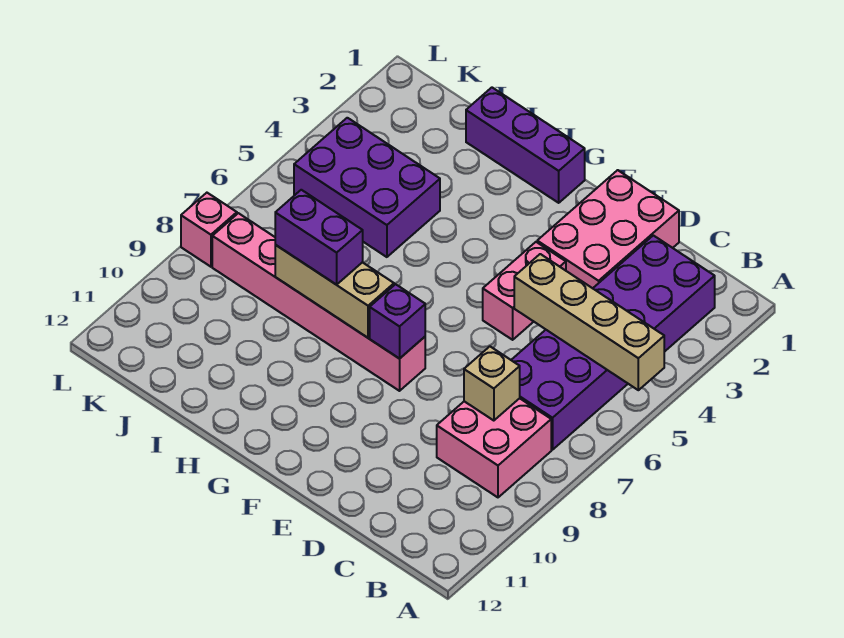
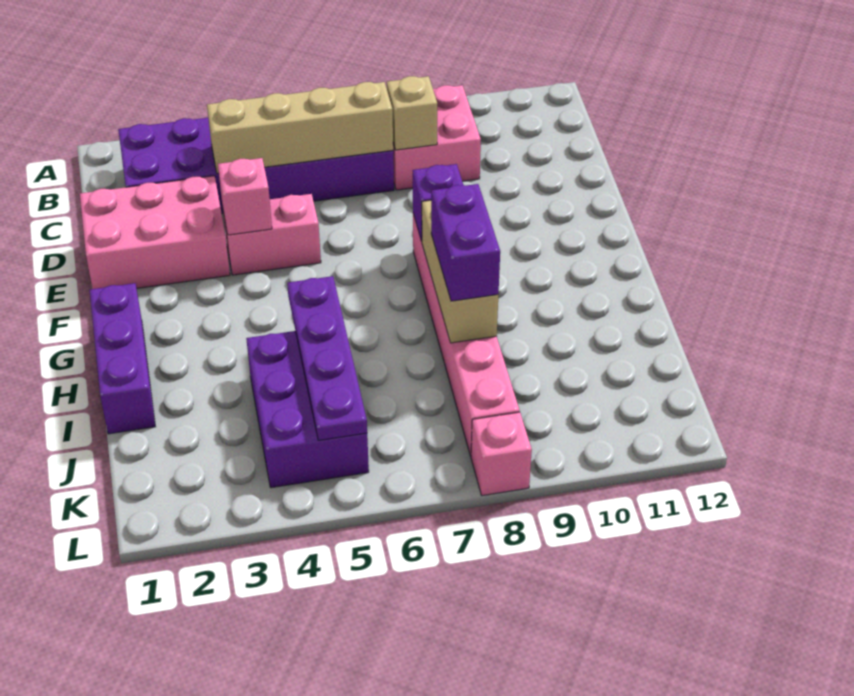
tan 1x4 brick [514,254,664,390] -> tan 1x4 brick turned to [207,82,393,173]
none -> pink 1x1 brick [218,158,272,235]
none -> purple 1x4 plate [287,276,367,440]

